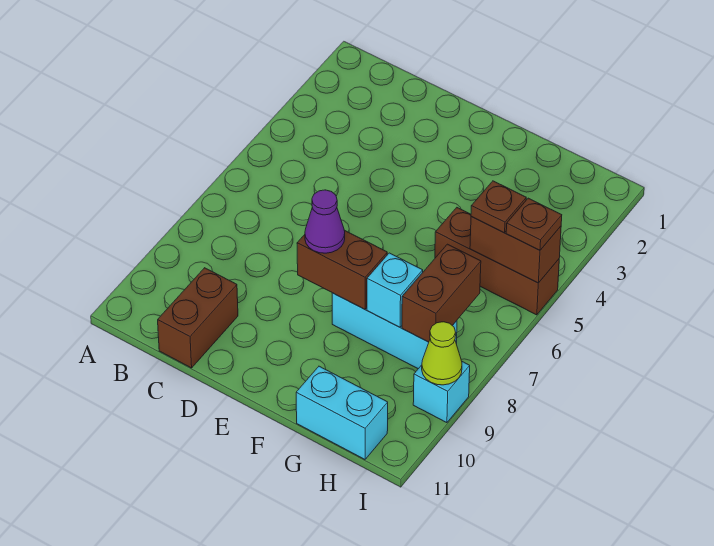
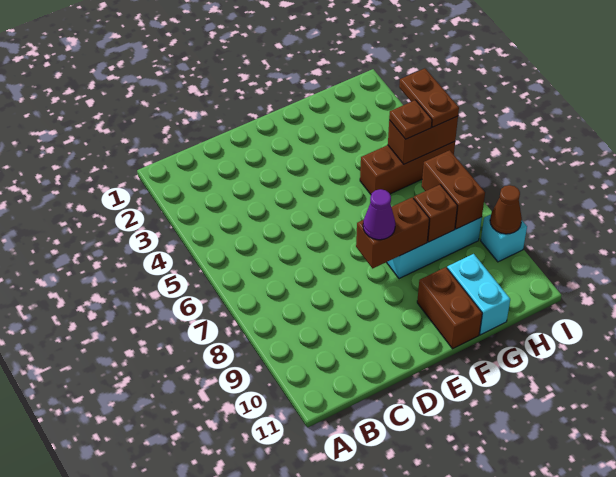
brown 1x2 brick [158,268,238,368] -> brown 1x2 brick moved to [417,267,482,349]
cyan 1x1 brick [367,253,423,327] -> brown 1x1 brick [414,185,457,242]
cyan 1x2 brick [296,366,388,459] -> cyan 1x2 brick turned to [447,254,510,335]
brown 1x1 plate [506,198,562,250] -> brown 1x2 plate [399,68,459,127]
lime 1x1 cone [422,322,462,385] -> brown 1x1 cone [490,185,522,234]

